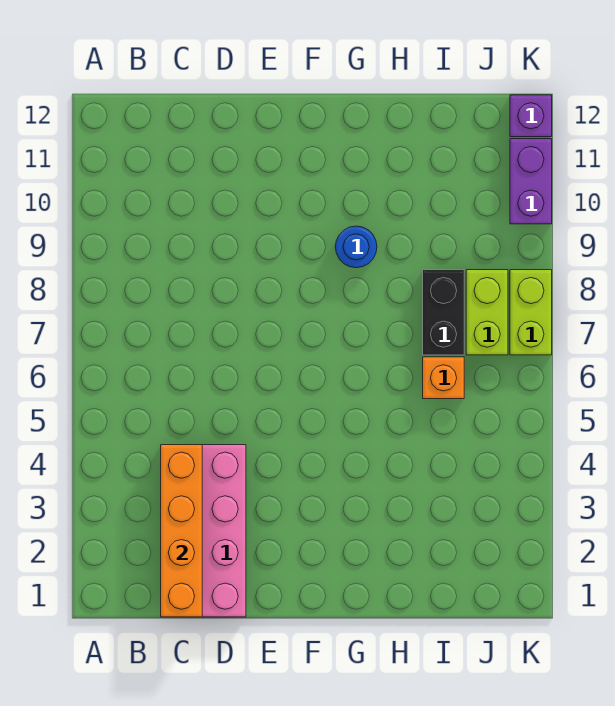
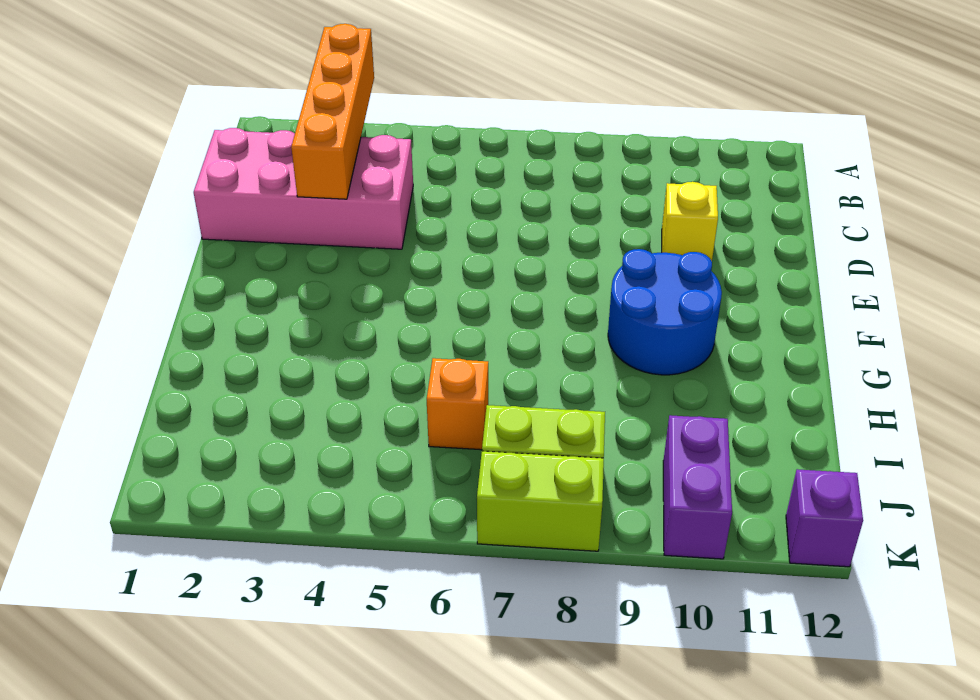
orange 1x4 brick [161,445,202,617] -> orange 1x4 brick turned to [291,24,374,199]
none -> yellow 1x1 brick [662,182,718,261]
blue 1x1 round brick [336,226,377,268] -> blue 2x2 round brick [608,249,722,375]
black 1x2 brick [423,270,464,355] -> none
purple 1x2 brick [510,139,552,224] -> purple 1x2 brick turned to [663,415,732,559]

